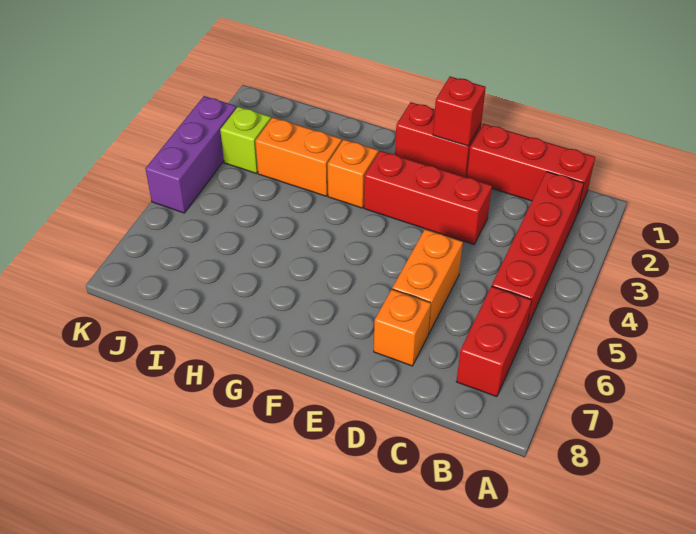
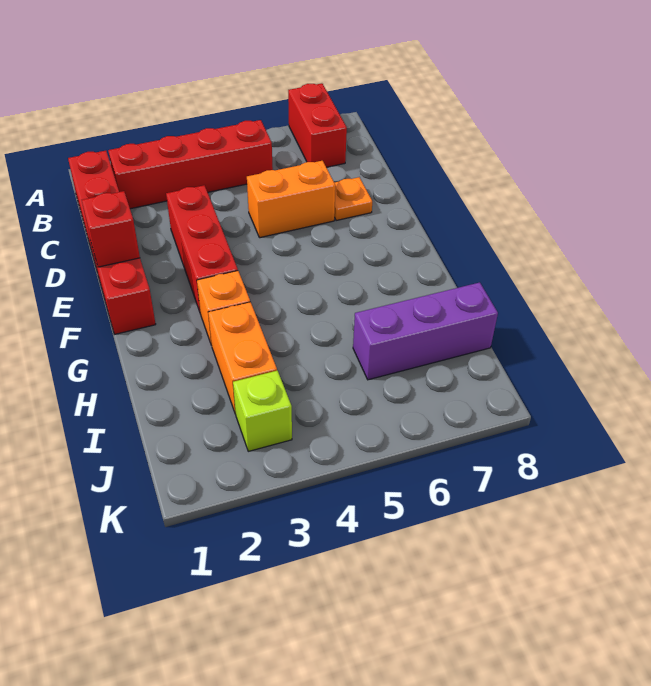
red 1x2 brick [456,286,532,397] -> red 1x2 brick turned to [288,83,347,167]
orange 1x1 brick [374,289,431,366] -> orange 1x1 plate [334,177,372,221]
purple 1x3 brick [145,96,236,213] -> purple 1x3 brick moved to [353,282,498,380]

